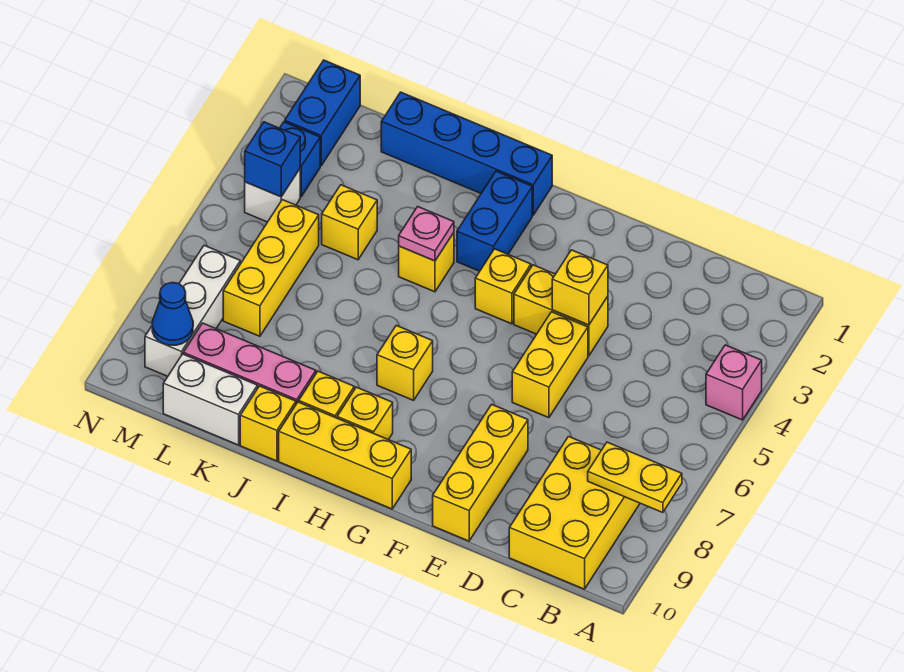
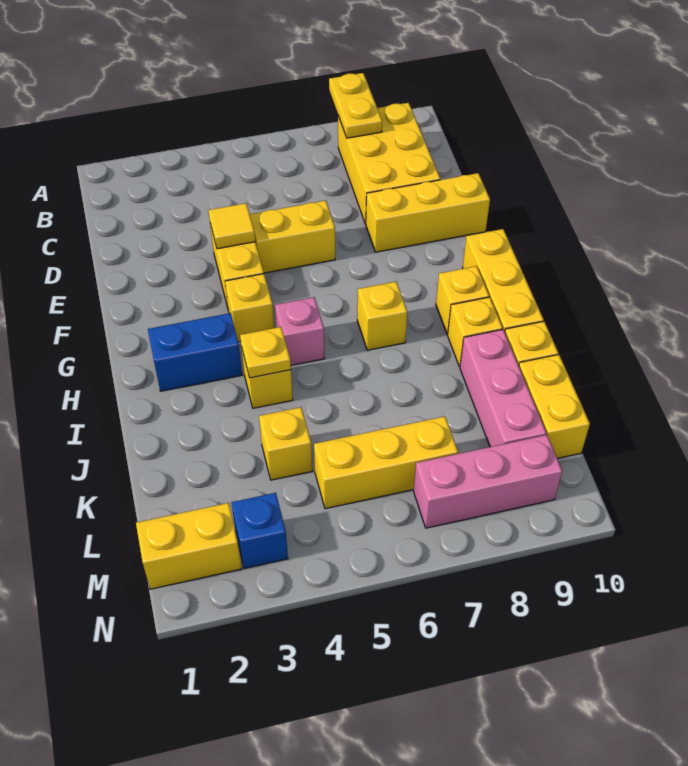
pink 1x1 brick [706,345,762,420] -> pink 1x1 brick moved to [275,297,325,365]
yellow 2x3 brick [509,437,640,589] -> yellow 2x3 brick turned to [338,103,440,224]
yellow 1x1 brick [552,250,608,325] -> yellow 1x1 tile [208,203,255,249]
blue 1x4 brick [381,92,552,215] -> none
pink 1x1 plate [399,207,454,261] -> yellow 1x1 plate [240,327,291,378]
white 1x2 brick [163,354,258,445] -> yellow 1x2 brick [519,355,590,458]
blue 1x2 brick [285,60,360,166] -> yellow 1x2 brick [136,503,242,589]
white 1x1 brick [245,169,300,222] -> none
blue 1x1 brick [245,122,300,197] -> none
white 1x3 brick [145,245,240,376] -> pink 1x3 brick [414,435,562,528]
blue 1x1 cone [152,282,193,345] -> none

